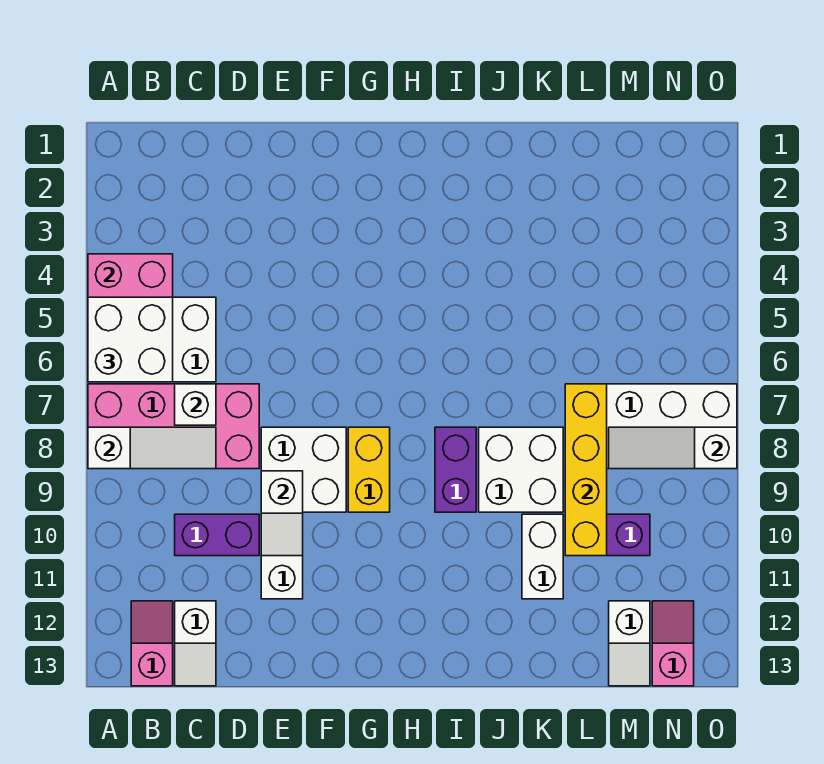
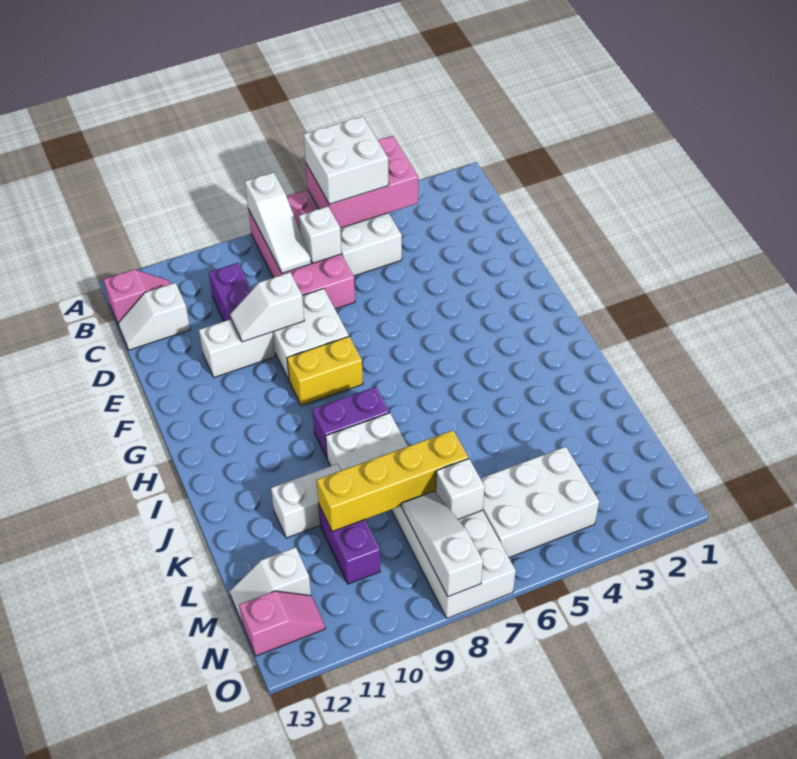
none -> white 2x3 brick [480,447,599,558]
none -> white 1x1 brick [436,459,485,519]

